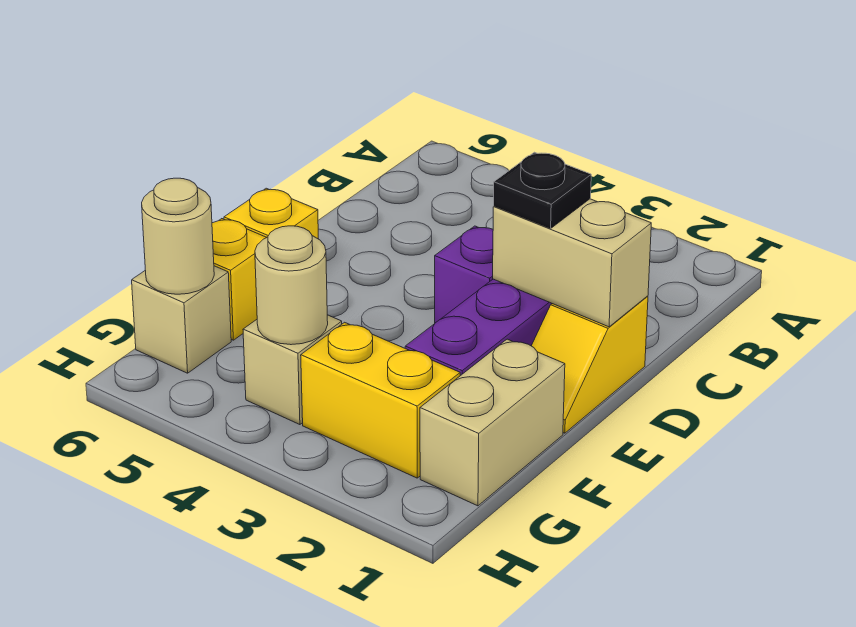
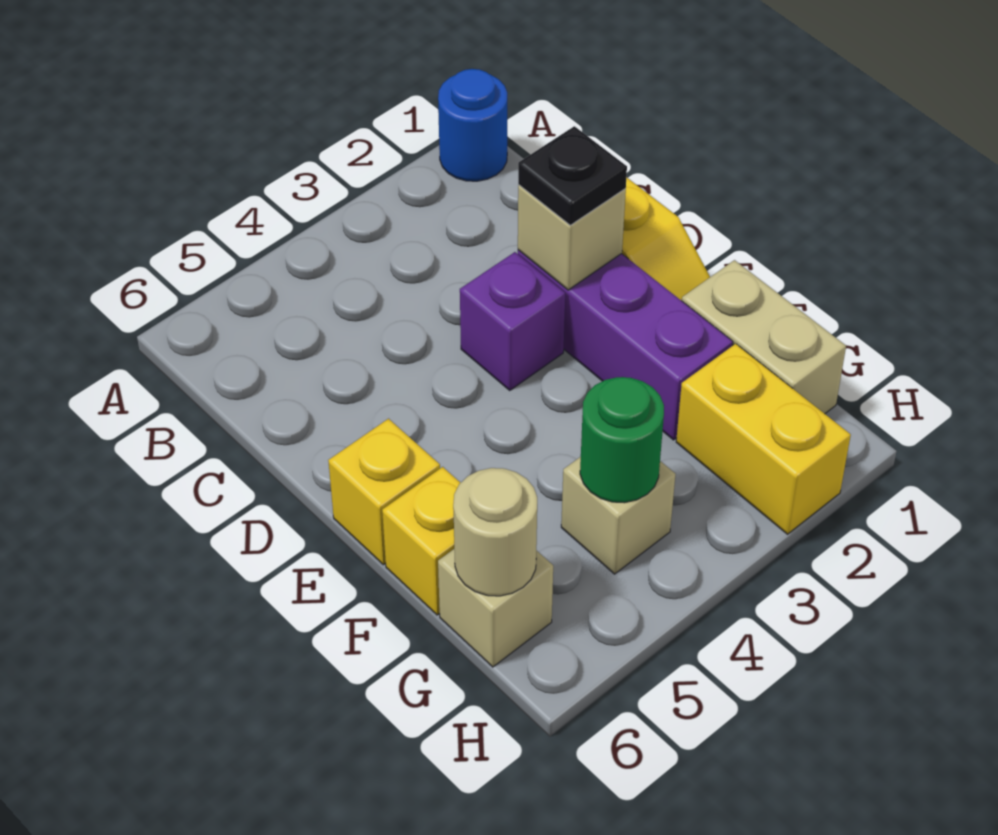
none -> blue 1x1 round brick [438,69,507,181]
tan 1x2 brick [493,199,651,327] -> tan 1x1 brick [518,185,626,290]
yellow 1x2 brick [301,322,460,478] -> yellow 1x2 brick turned to [676,344,851,534]
tan 1x1 round brick [255,226,328,345] -> green 1x1 round brick [580,377,664,503]

